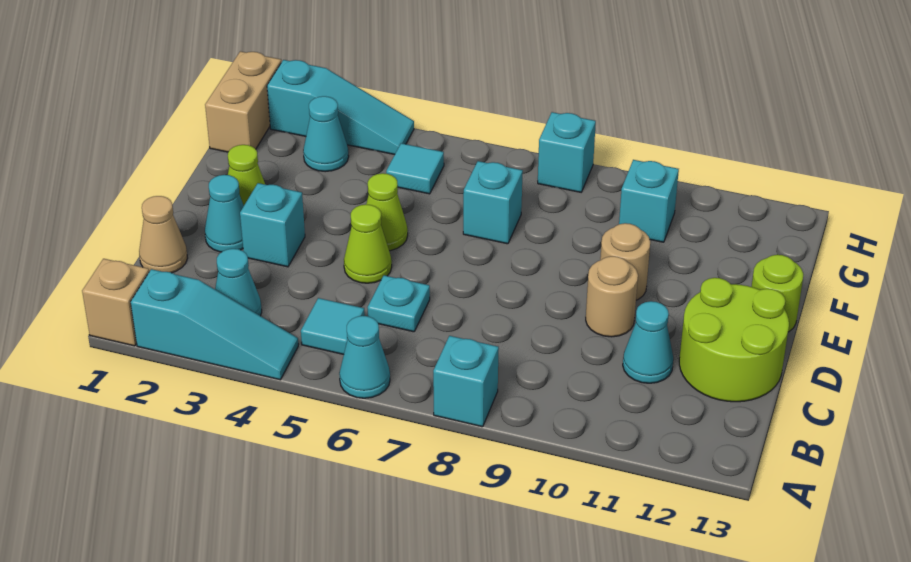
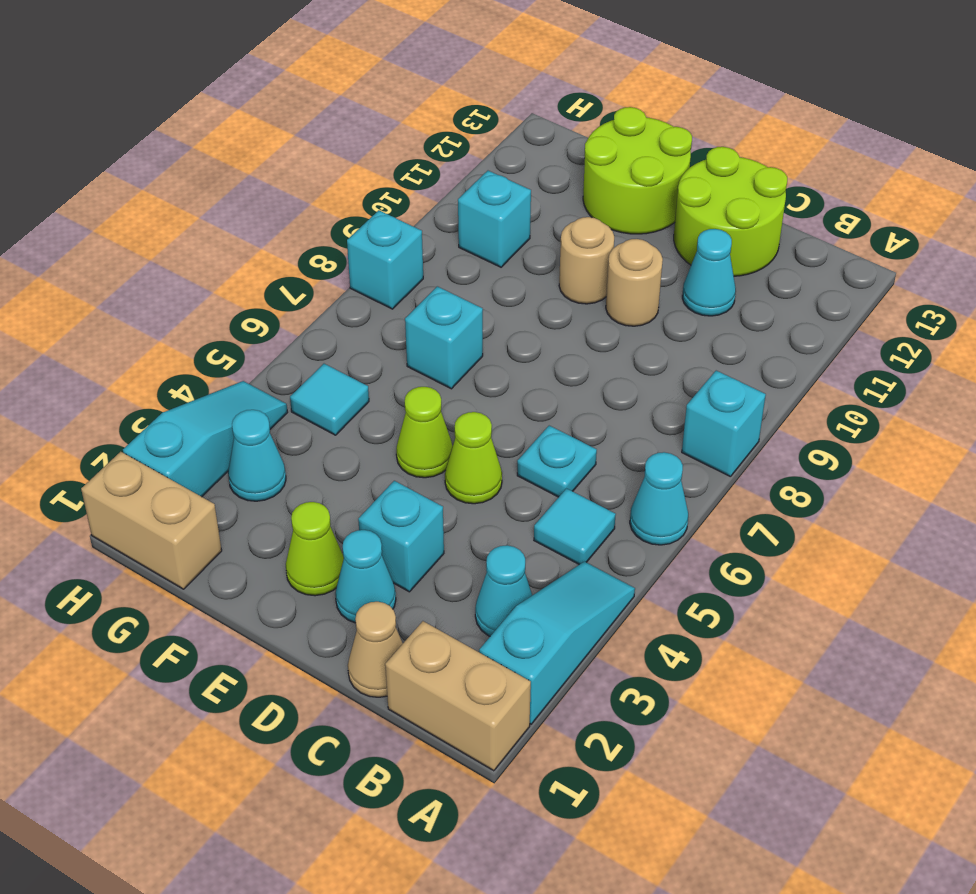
tan 1x1 brick [82,259,149,346] -> tan 1x2 brick [385,621,531,771]
lime 1x1 round brick [751,255,803,332] -> lime 2x2 round brick [583,107,692,234]

